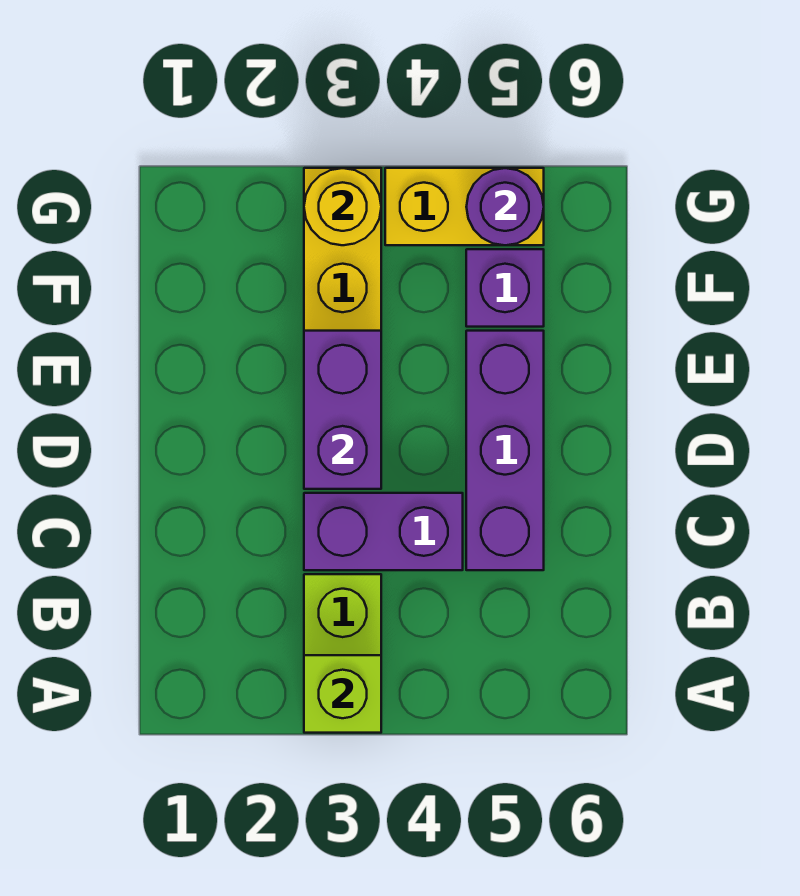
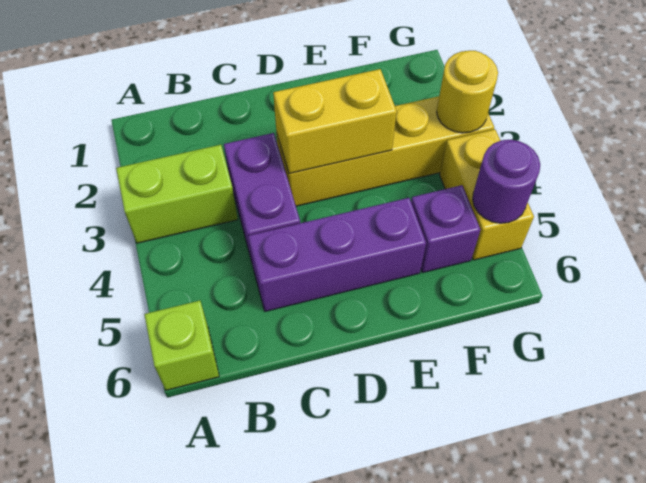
lime 1x1 brick [304,655,381,733] -> lime 1x1 brick moved to [144,301,219,390]
purple 1x2 brick [304,331,381,489] -> yellow 1x2 brick [273,69,397,173]

